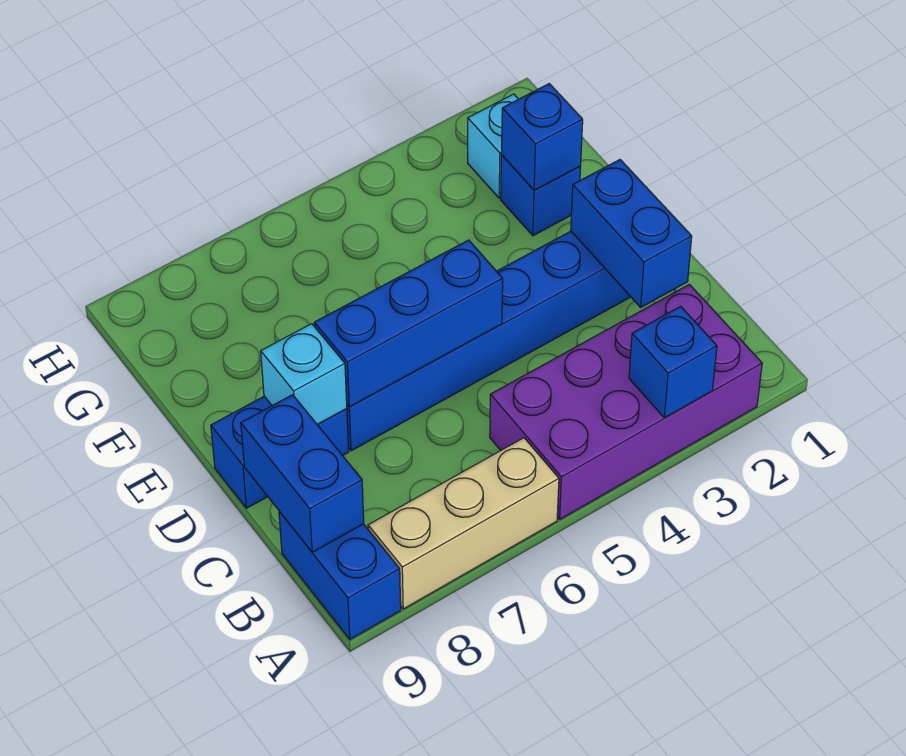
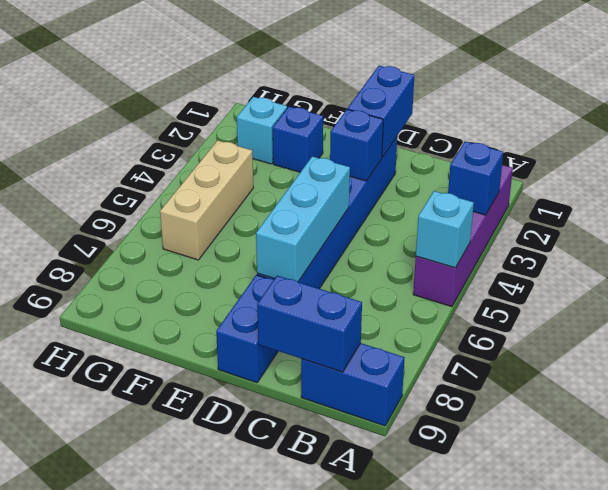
purple 2x4 brick [490,284,762,519] -> purple 1x4 brick [413,165,513,307]
tan 1x3 brick [368,438,559,609] -> tan 1x3 brick moved to [160,140,253,260]
blue 1x2 brick [571,160,692,307] -> blue 1x2 brick turned to [347,66,414,157]
blue 1x3 brick [314,240,503,407] -> cyan 1x3 brick [256,156,350,282]
cyan 1x1 brick [261,324,347,425] -> cyan 1x1 brick moved to [416,191,474,268]
blue 1x1 brick [501,84,583,190] -> blue 1x1 brick moved to [330,109,383,181]

